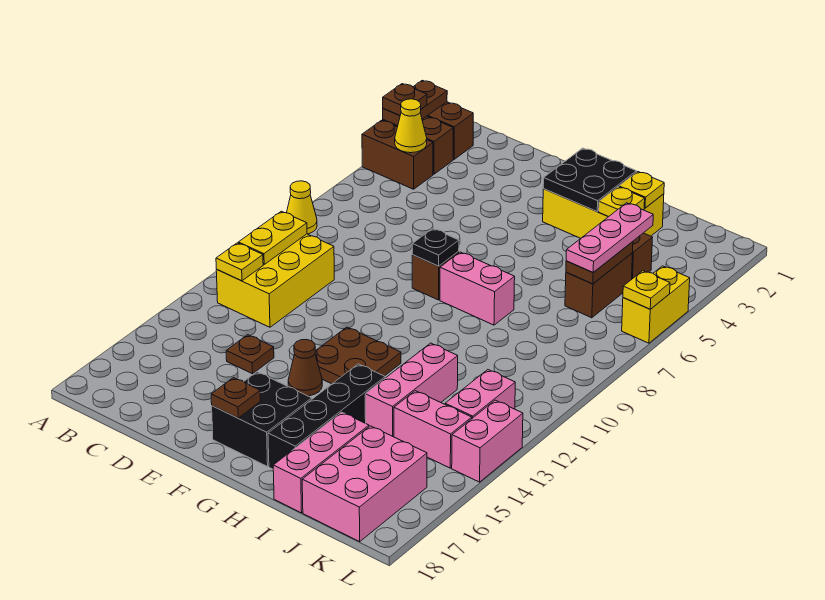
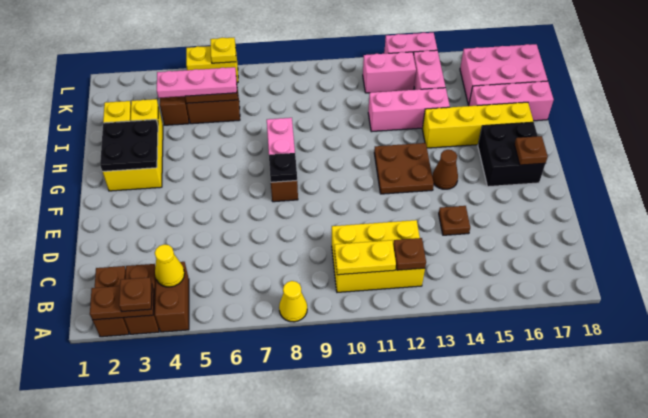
yellow 1x1 plate [216,243,263,281] -> brown 1x1 plate [393,238,426,270]
black 1x4 brick [268,364,385,469] -> yellow 1x4 brick [422,102,533,148]

